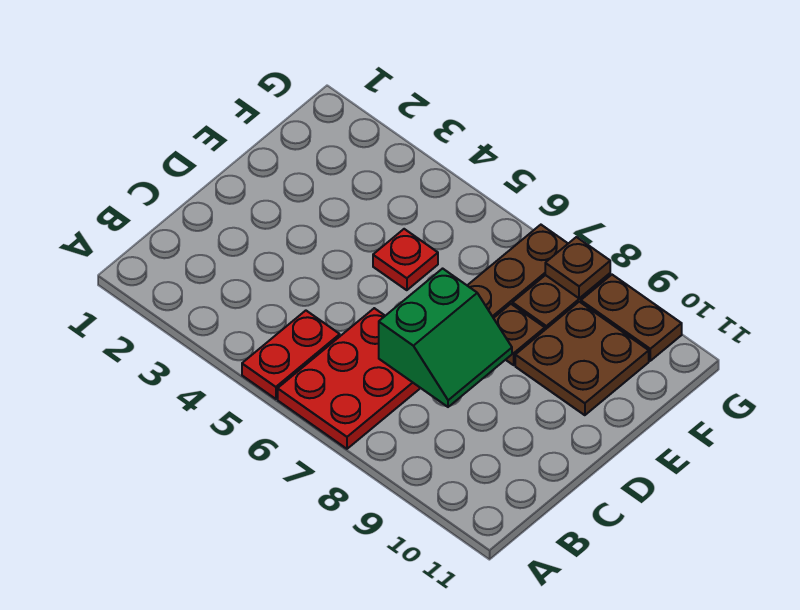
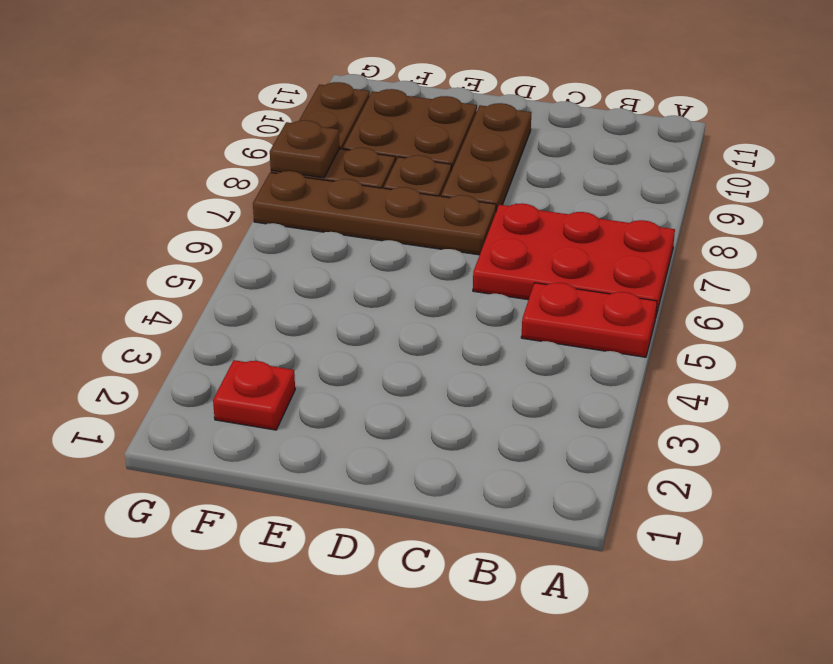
green 2x2 slope [379,269,512,407] -> none
none -> brown 1x3 plate [441,103,531,211]
red 1x1 plate [373,229,438,290] -> red 1x1 plate moved to [213,360,295,430]

